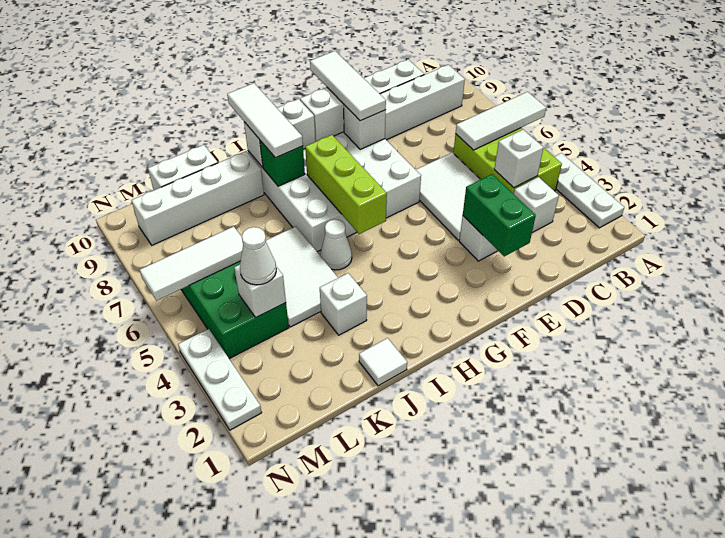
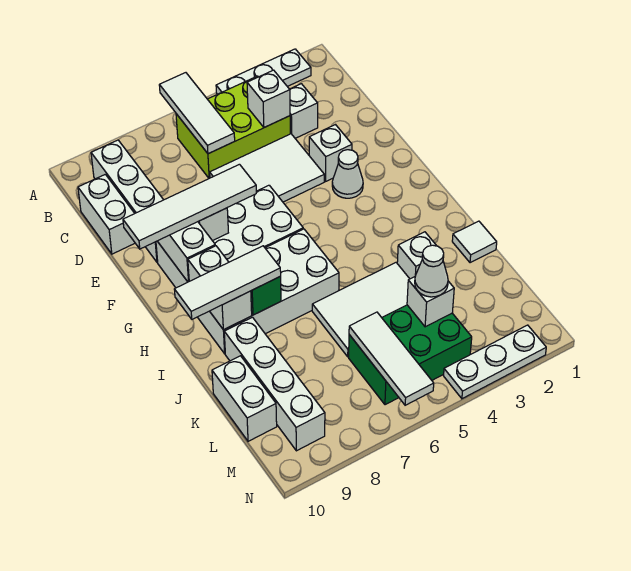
green 1x2 brick [463,174,536,257] -> none
white 1x3 tile [310,51,386,121] -> white 1x4 tile [123,164,256,249]
lime 1x3 brick [305,135,387,234] -> none
white 1x1 cone [320,219,352,270] -> white 1x1 cone moved to [332,150,363,198]

